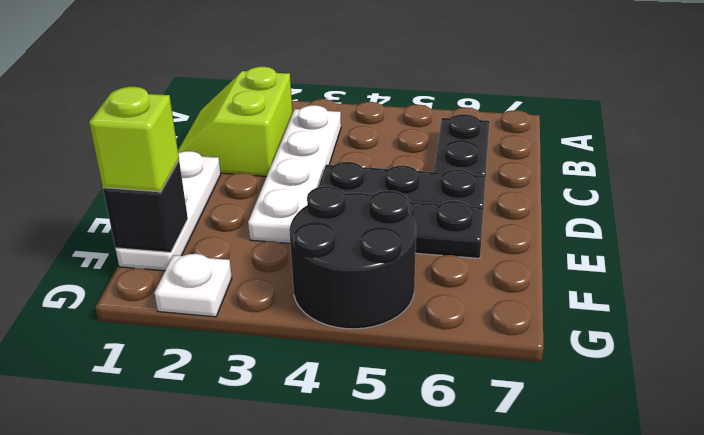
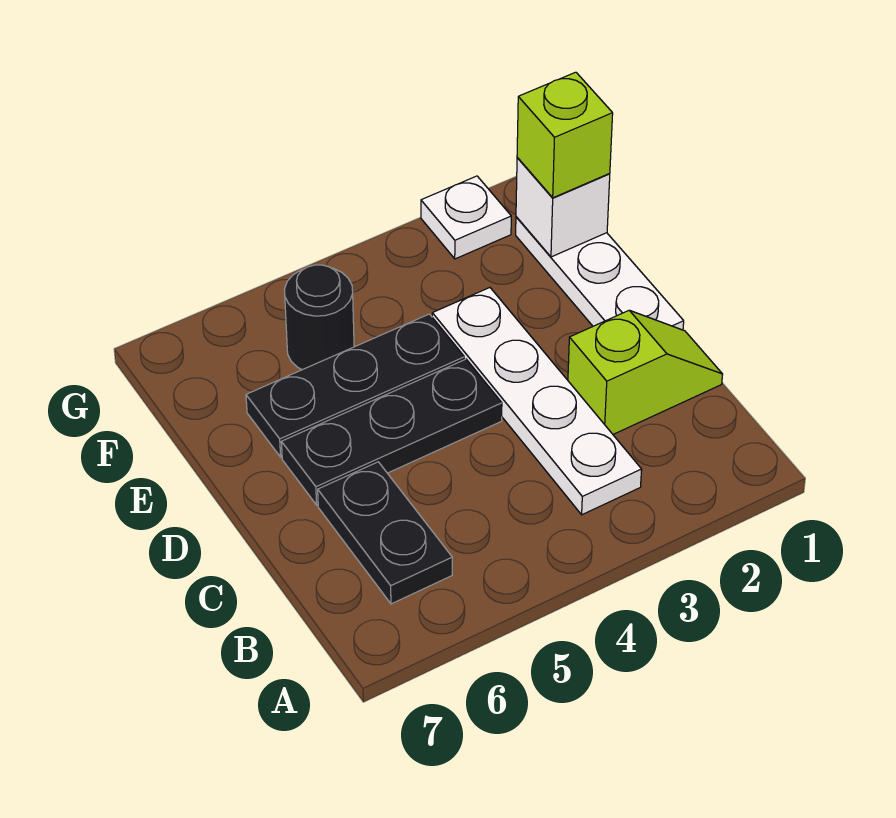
lime 2x2 slope [178,67,292,176] -> lime 1x2 slope [568,310,723,434]
black 1x1 brick [103,160,188,252] -> white 1x1 brick [516,157,610,257]
black 2x2 round brick [289,186,416,329] -> black 1x1 round brick [285,265,354,370]

